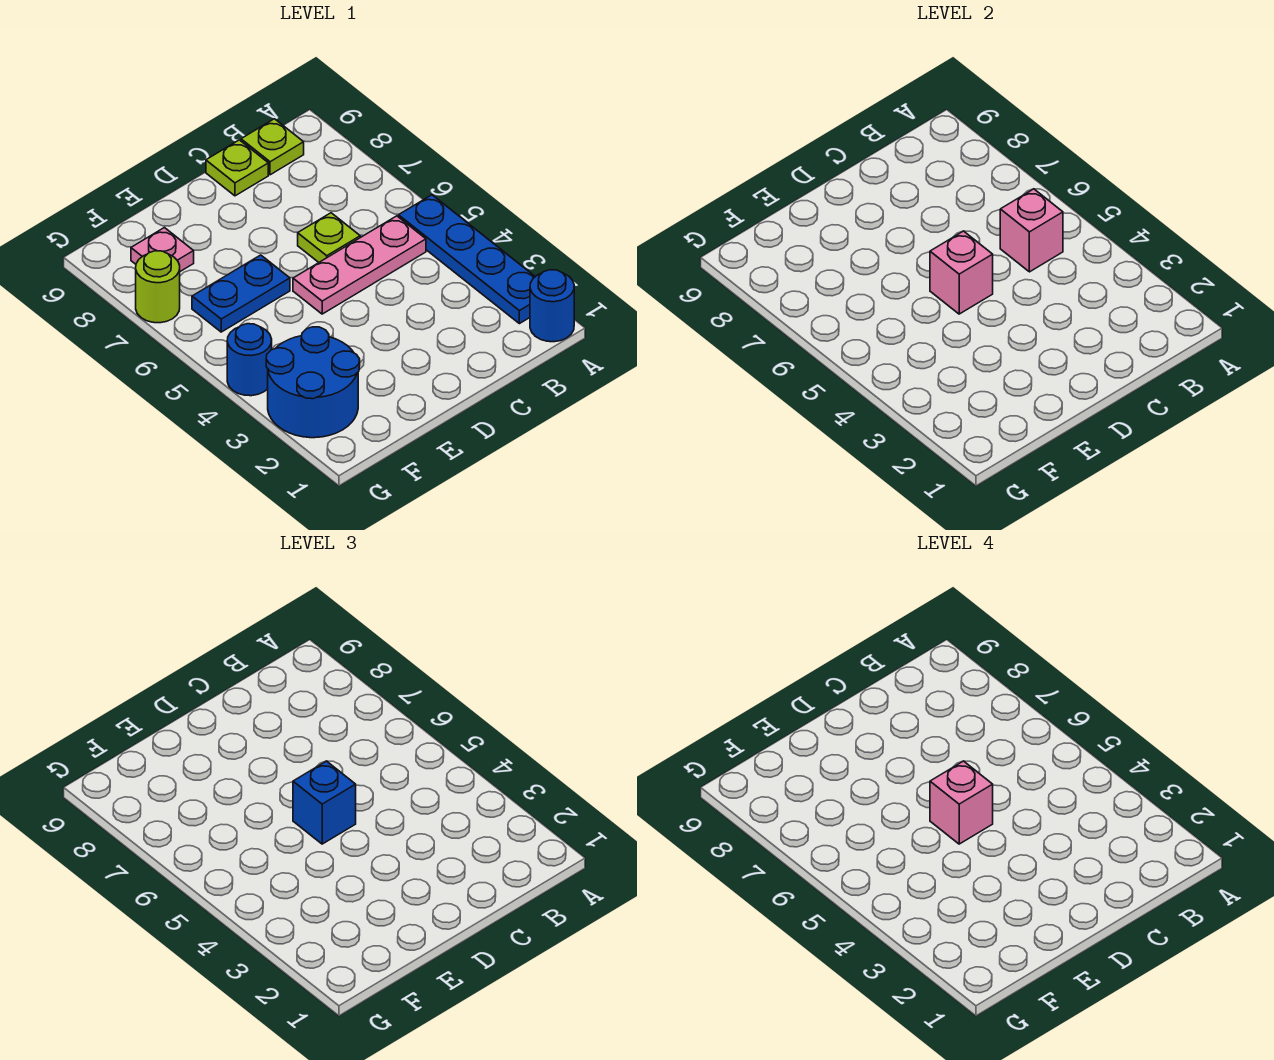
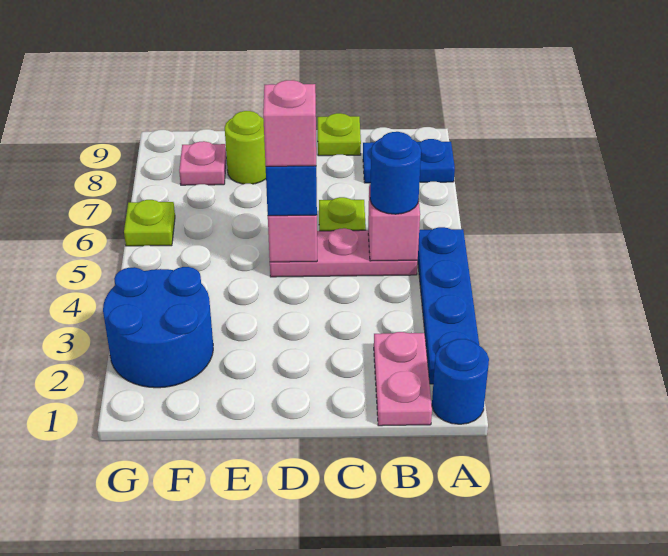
none -> pink 1x2 plate [374,332,432,426]
lime 1x1 plate [241,119,304,175] -> lime 1x1 plate moved to [124,200,175,246]
blue 1x2 plate [192,255,290,332] -> blue 1x2 plate moved to [363,139,455,183]
blue 1x1 round brick [227,324,272,396] -> blue 1x1 round brick moved to [370,132,421,214]
lime 1x1 round brick [136,251,180,323] -> lime 1x1 round brick moved to [225,111,266,184]

